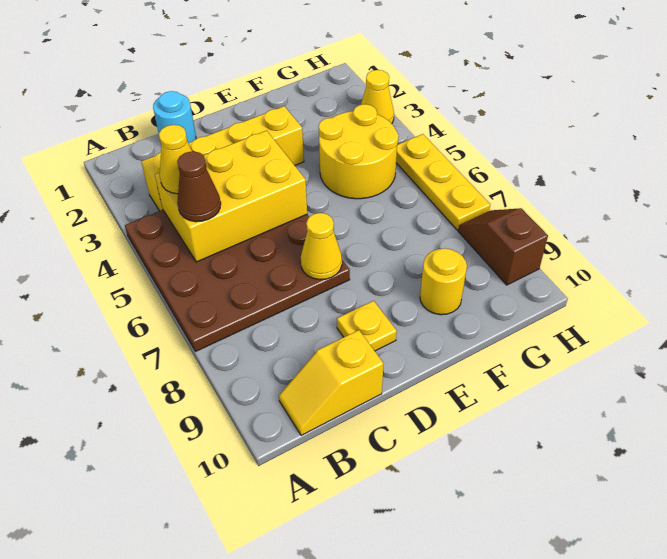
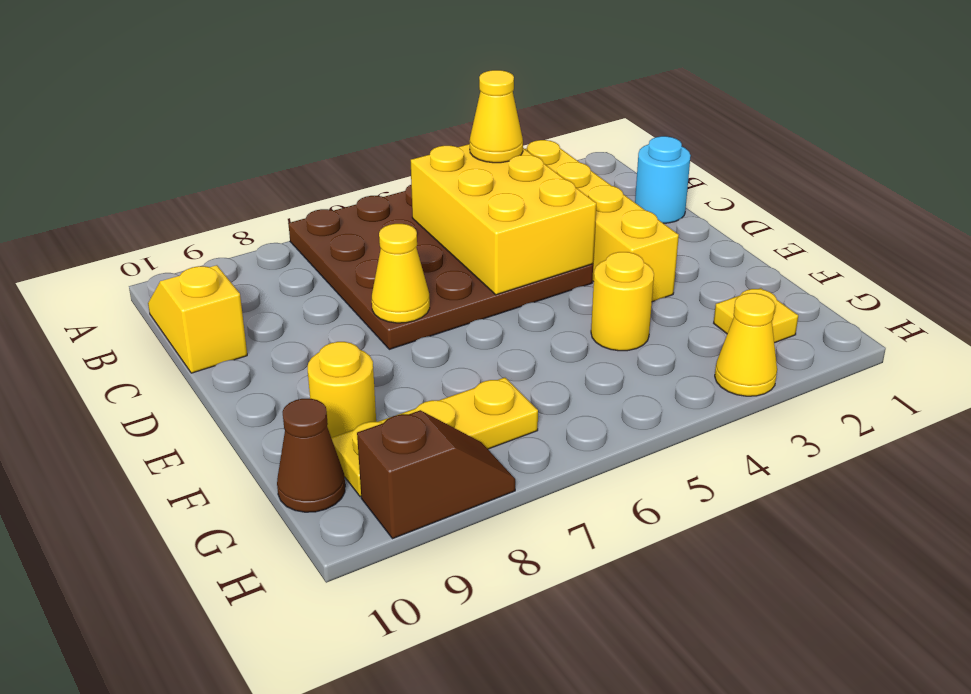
brown 1x1 cone [177,151,221,222] -> brown 1x1 cone moved to [277,399,345,512]
yellow 1x1 plate [337,301,397,351] -> yellow 1x1 plate moved to [714,288,798,343]
yellow 2x2 round brick [319,104,399,199] -> yellow 1x1 round brick [591,252,654,351]
yellow 1x3 plate [396,134,490,230] -> yellow 1x3 plate moved to [332,378,538,497]

